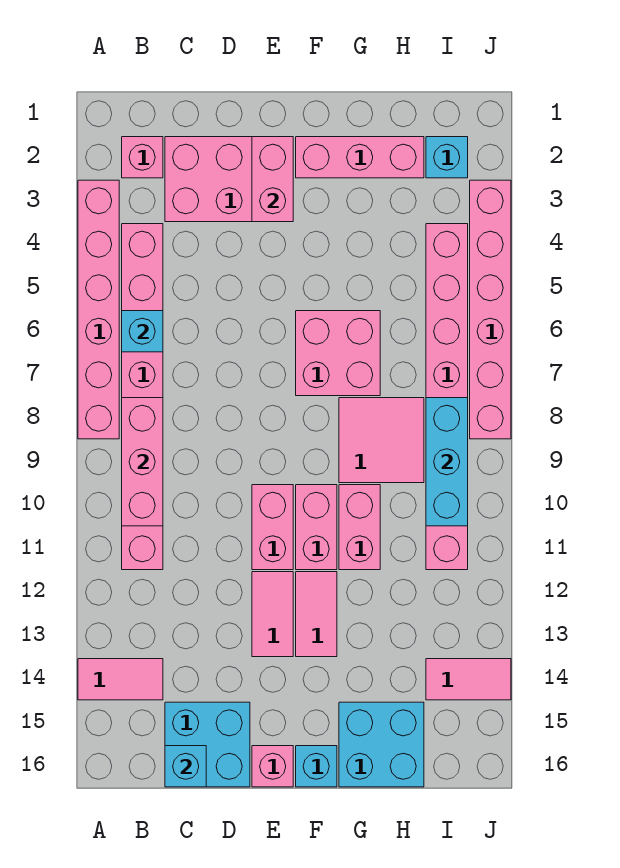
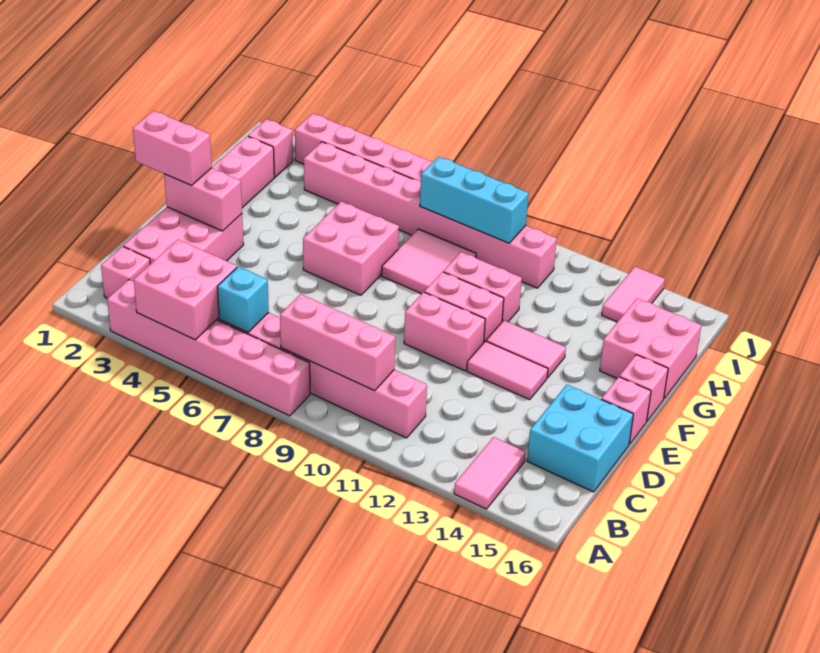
none -> pink 2x2 brick [134,240,237,340]
cyan 1x1 brick [165,746,206,787] -> none
none -> pink 1x2 brick [133,111,212,186]
cyan 1x1 brick [296,746,337,787] -> pink 1x1 brick [619,355,668,421]
cyan 2x2 brick [339,702,424,787] -> pink 2x2 brick [600,298,701,399]
cyan 1x1 brick [426,137,468,178] -> pink 1x1 brick [248,119,293,177]

